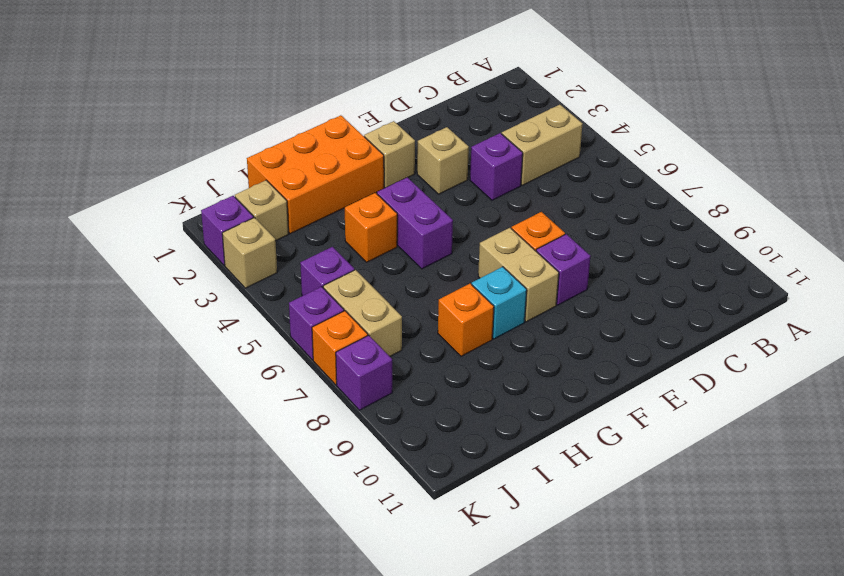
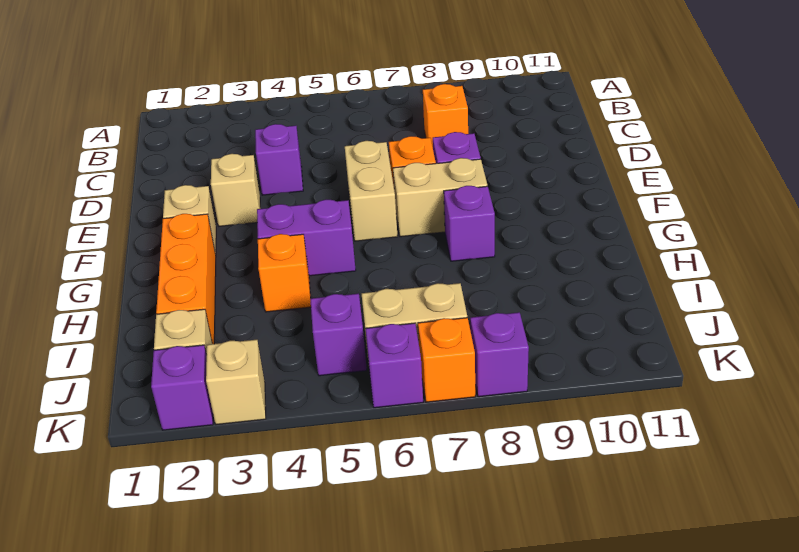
tan 1x2 brick [502,105,582,186] -> tan 1x2 brick moved to [345,141,398,241]
orange 2x3 brick [247,115,384,234] -> orange 1x3 brick [156,214,216,344]
cyan 1x1 brick [472,267,527,339] -> purple 1x1 brick [444,186,495,261]
orange 1x1 brick [438,284,494,356] -> orange 1x1 brick moved to [423,84,468,147]

